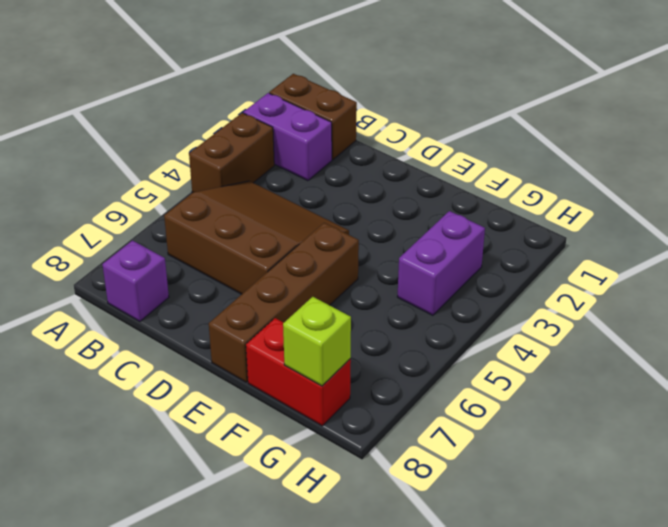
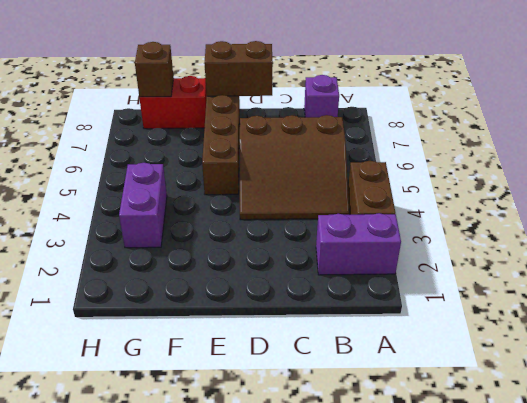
brown 1x2 brick [269,74,357,160] -> brown 1x2 brick moved to [205,41,273,96]
lime 1x1 brick [283,297,351,386] -> brown 1x1 brick [135,42,174,97]

